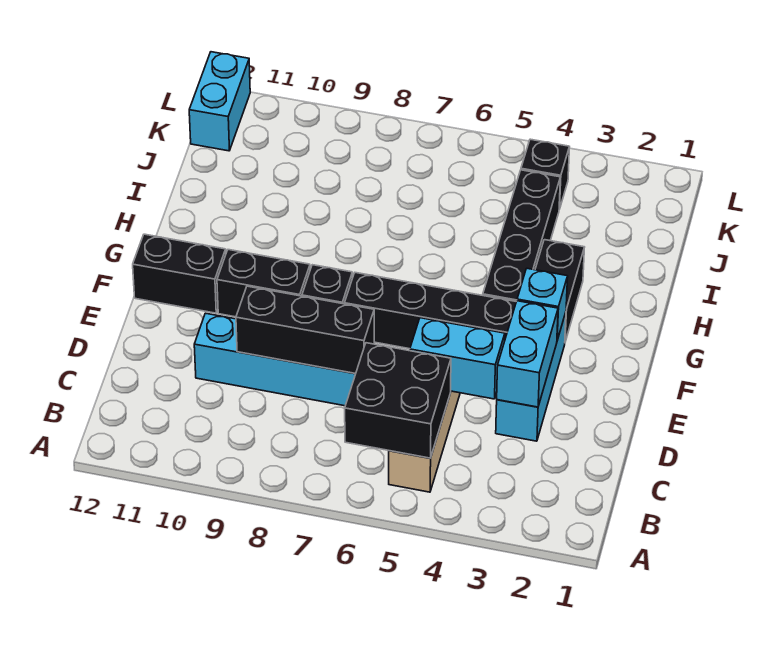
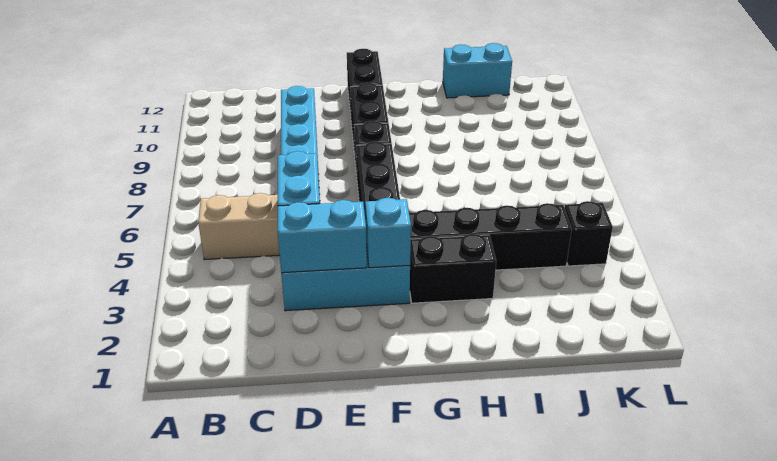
black 2x2 brick [345,343,451,458] -> none
black 1x3 brick [236,286,374,374] -> none
cyan 1x2 brick [189,52,250,151] -> cyan 1x2 brick moved to [443,43,512,98]

